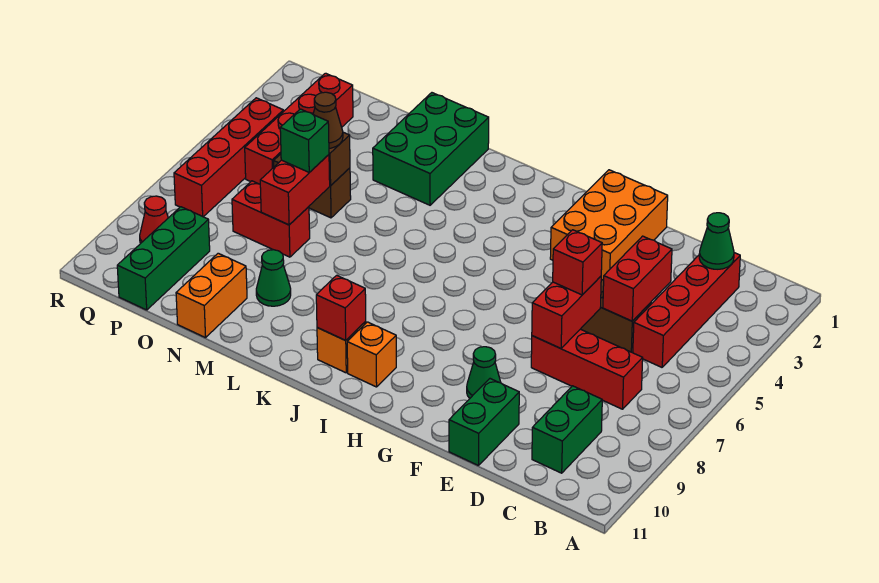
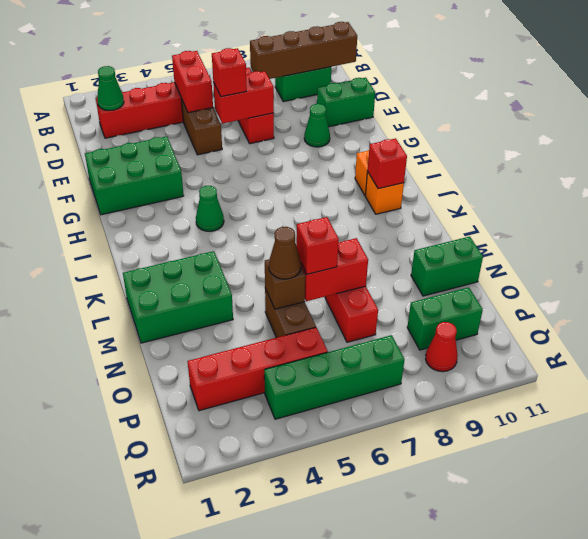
none -> brown 1x4 brick [250,22,357,79]
red 1x2 brick [603,236,672,321] -> red 1x2 brick turned to [172,51,213,113]
orange 2x3 brick [550,170,668,280] -> green 2x3 brick [85,136,184,215]
green 1x1 cone [256,250,291,306] -> green 1x1 cone moved to [196,186,224,231]
green 1x1 brick [280,109,329,172] -> red 1x1 brick [296,217,339,274]
orange 1x2 brick [176,253,247,338] -> green 1x2 brick [411,237,483,296]
green 1x3 brick [117,207,210,310] -> green 1x2 brick [407,287,483,350]
red 1x4 brick [174,98,283,217] -> green 1x4 brick [264,335,405,419]

